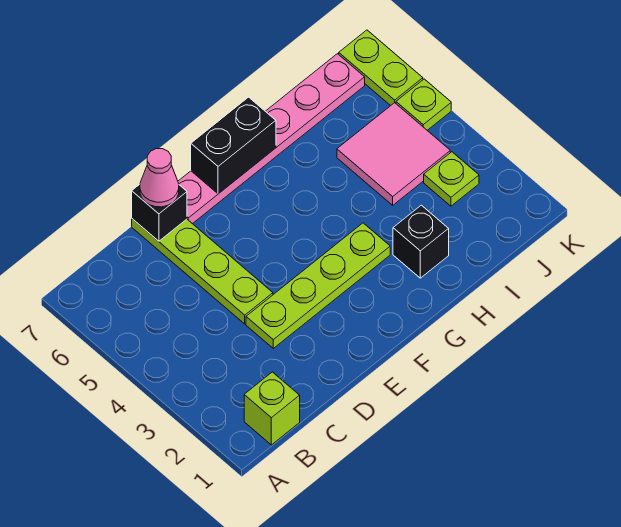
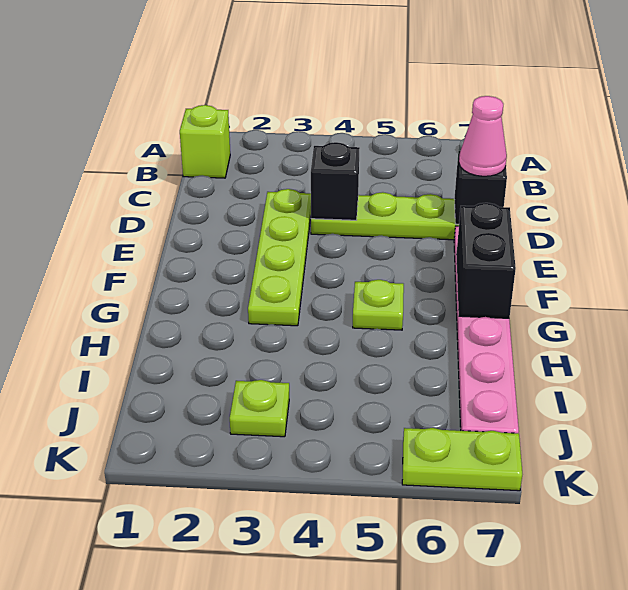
black 1x1 brick [393,205,449,278] -> black 1x1 brick moved to [311,142,360,220]
pink 2x2 tile [337,103,450,205] -> none
lime 1x1 plate [396,79,451,130] -> lime 1x1 plate moved to [353,280,404,330]

